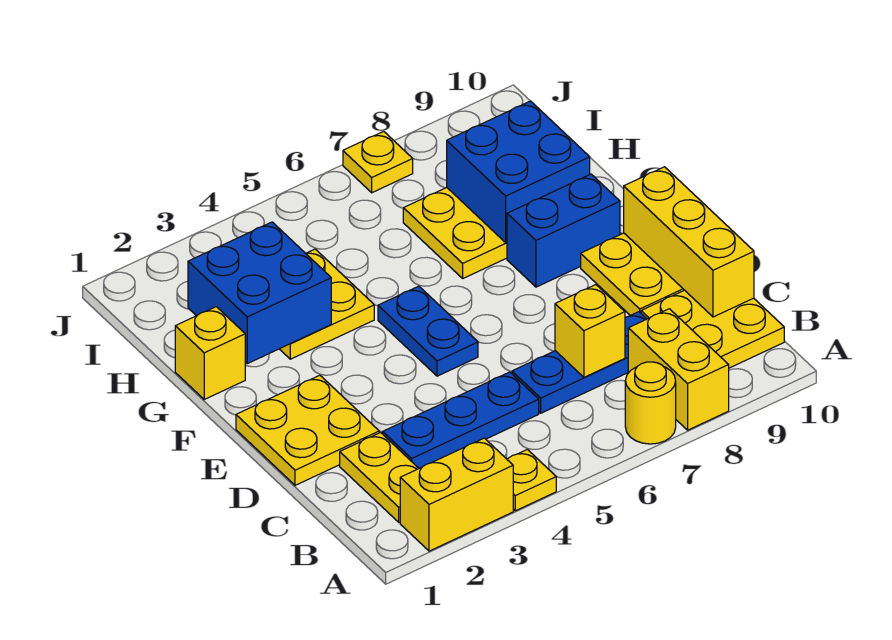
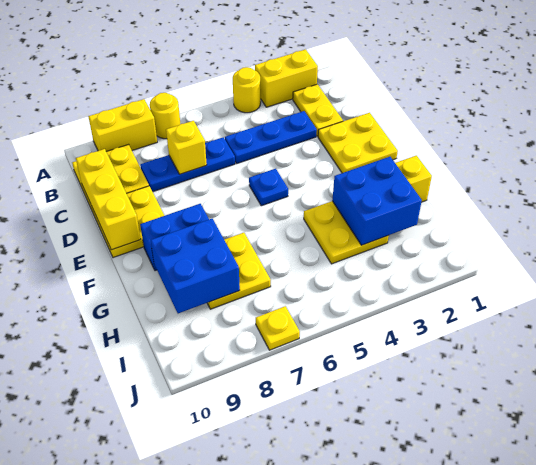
yellow 1x1 plate [507,449,556,511] -> yellow 1x1 round brick [233,67,261,113]
yellow 1x2 brick [628,309,729,430] -> yellow 1x2 brick turned to [88,99,157,151]
blue 1x2 plate [378,286,478,376] -> blue 1x1 plate [249,169,288,206]

